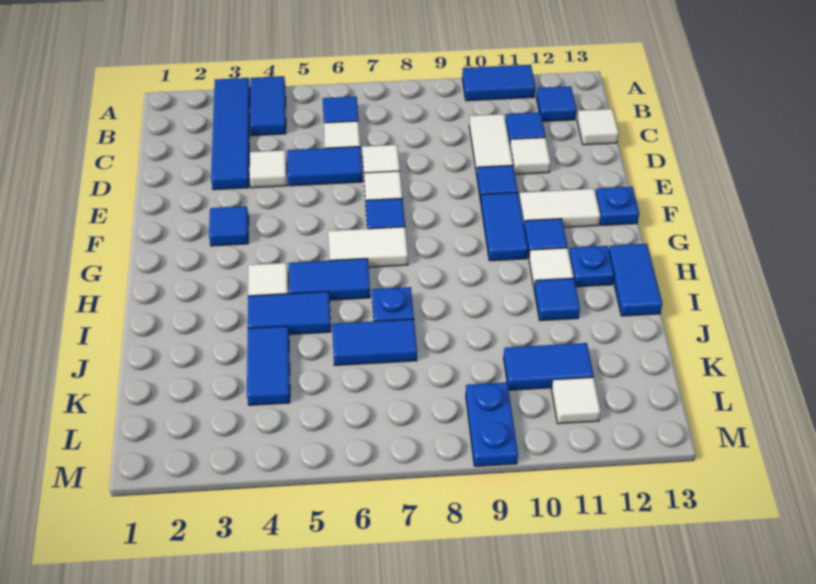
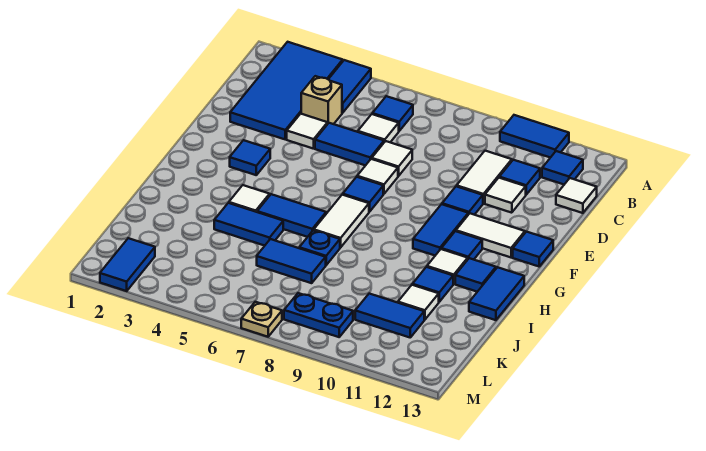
blue 1x4 tile [211,78,250,190] -> blue 2x4 tile [230,42,343,139]
none -> tan 1x1 brick [301,76,342,124]
blue 1x1 plate [596,187,639,225] -> blue 1x1 tile [513,232,553,266]
white 1x2 tile [328,227,408,267] -> white 1x2 tile turned to [314,195,369,247]
blue 1x1 plate [569,246,614,287] -> blue 1x1 tile [455,258,496,292]
blue 1x2 tile [247,326,290,405] -> blue 1x2 tile moved to [100,238,155,291]
blue 1x2 plate [466,382,518,466] -> blue 1x2 plate turned to [284,293,353,337]
white 1x1 tile [551,377,601,424] -> white 1x1 tile moved to [398,285,439,320]
none -> tan 1x1 plate [241,302,282,337]

